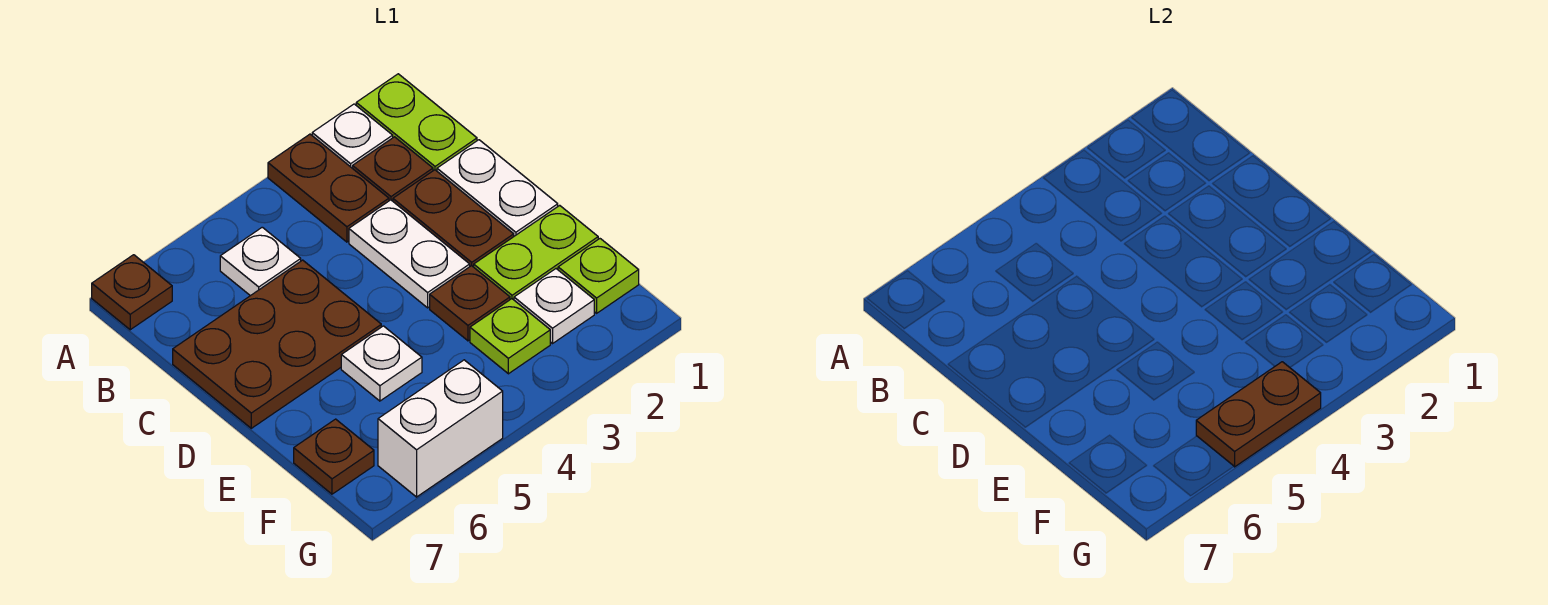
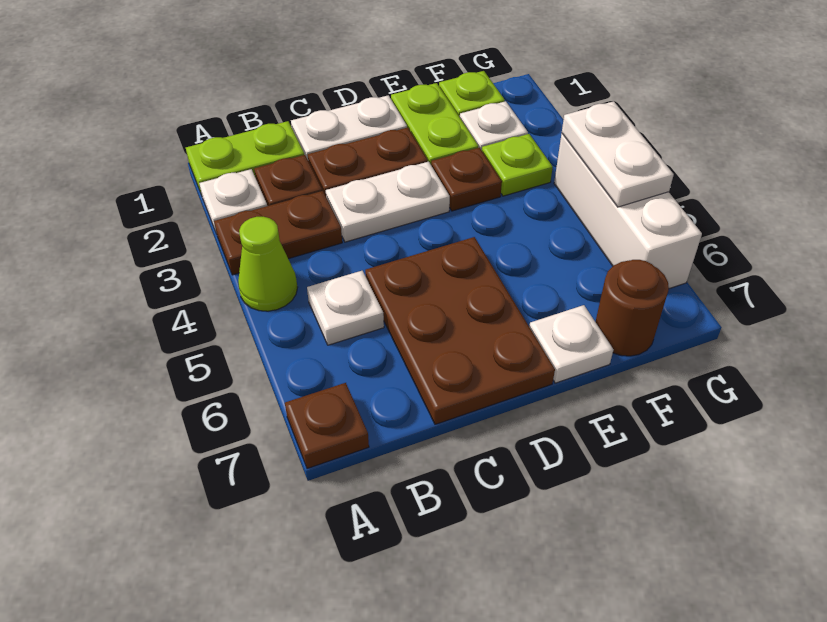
none -> lime 1x1 cone [238,217,298,311]
white 1x1 plate [341,326,422,401] -> white 1x1 plate moved to [529,305,613,383]
brown 1x1 plate [294,419,374,494] -> brown 1x1 round brick [596,260,669,356]
brown 1x2 plate [1196,362,1321,467] -> white 1x2 plate [562,101,674,207]
white 1x2 brick [378,360,503,497] -> white 1x3 brick [554,133,702,288]

